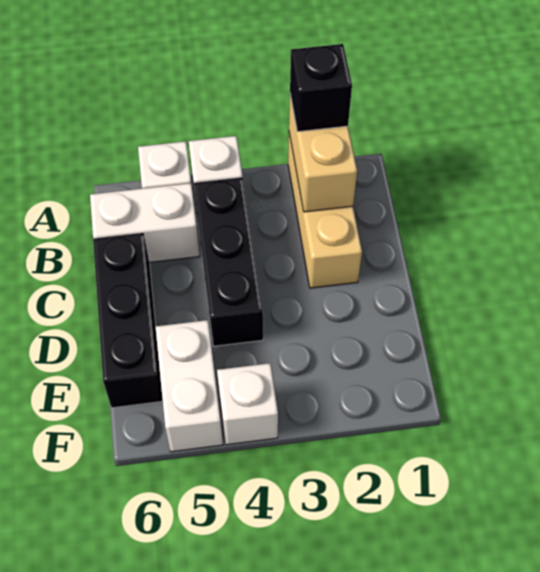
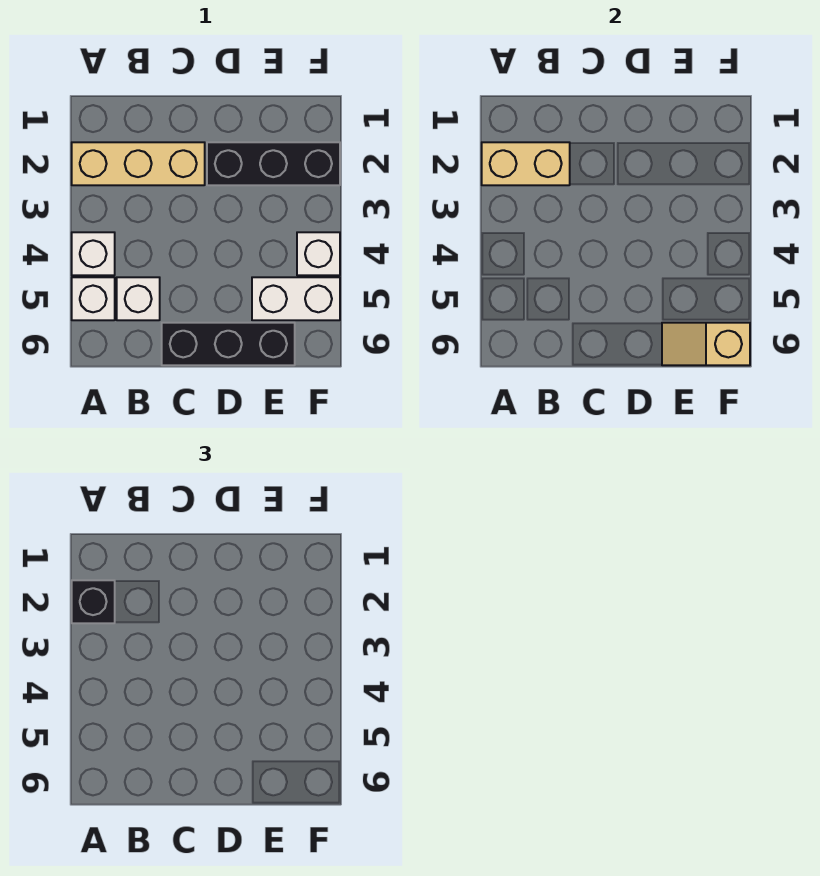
black 1x3 brick [194,177,263,346] -> black 1x3 brick moved to [207,142,340,185]
white 1x2 brick [90,183,200,262] -> white 1x1 brick [117,277,160,320]
none -> tan 1x2 slope [662,323,750,365]

